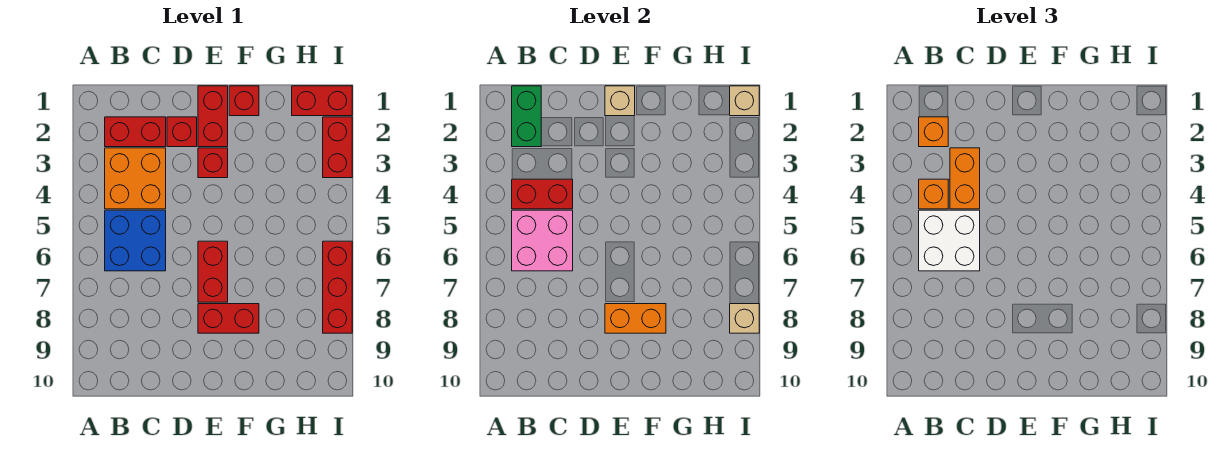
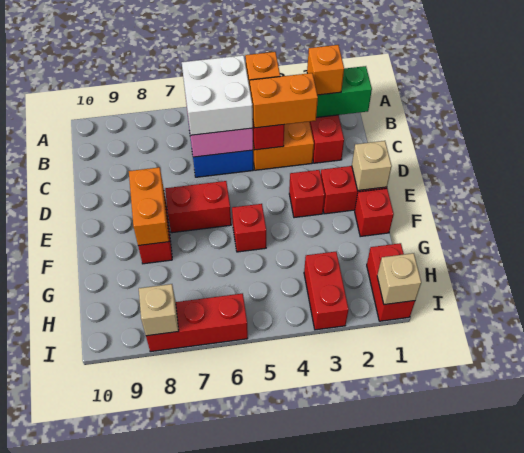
red 1x1 brick [167,117,197,147] -> red 1x1 brick moved to [232,204,266,252]
red 1x2 brick [323,117,352,178] -> red 1x2 brick turned to [304,252,349,330]

